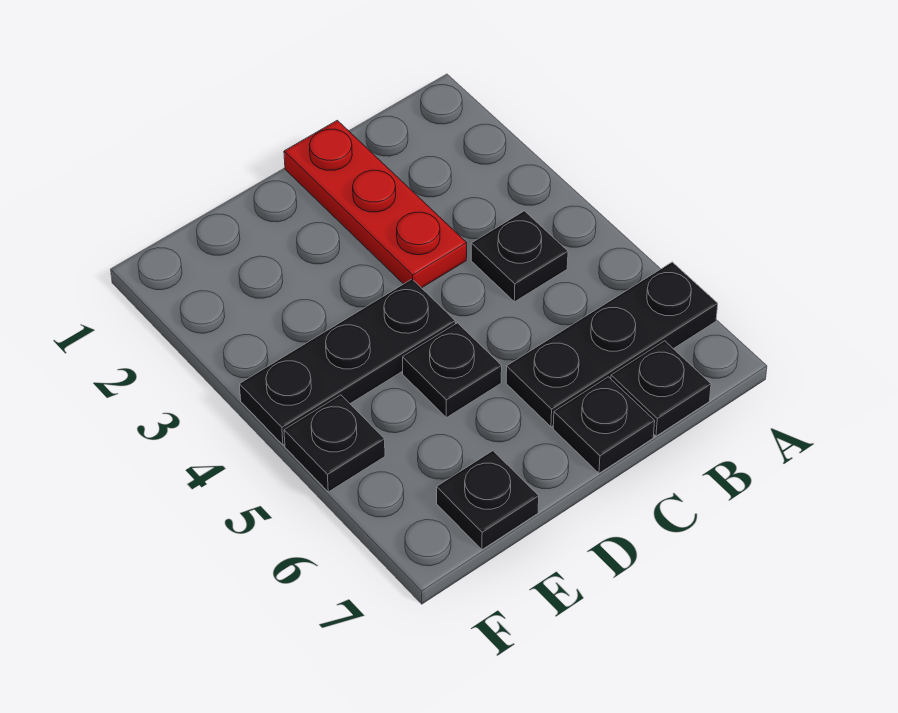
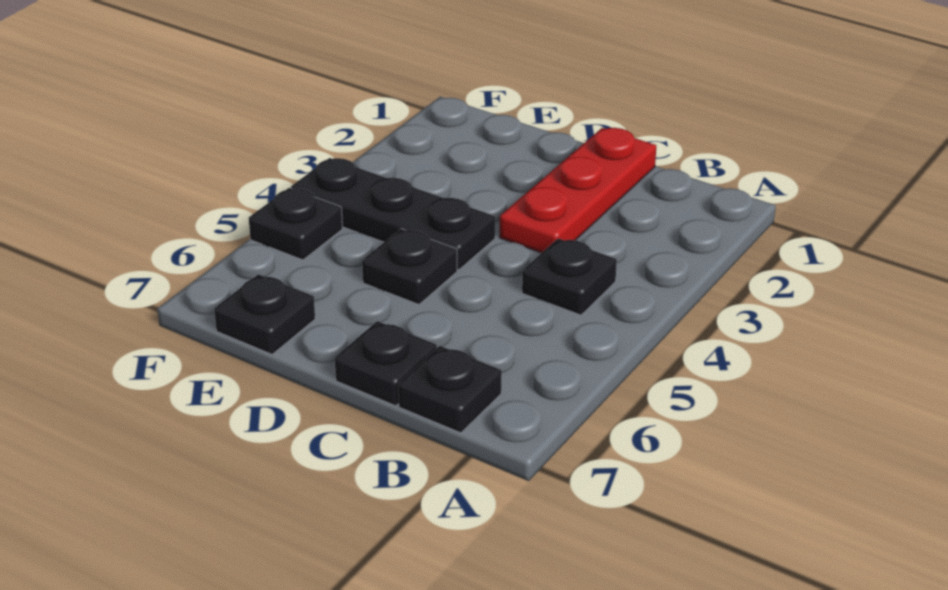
black 1x3 plate [506,262,718,427] -> none

